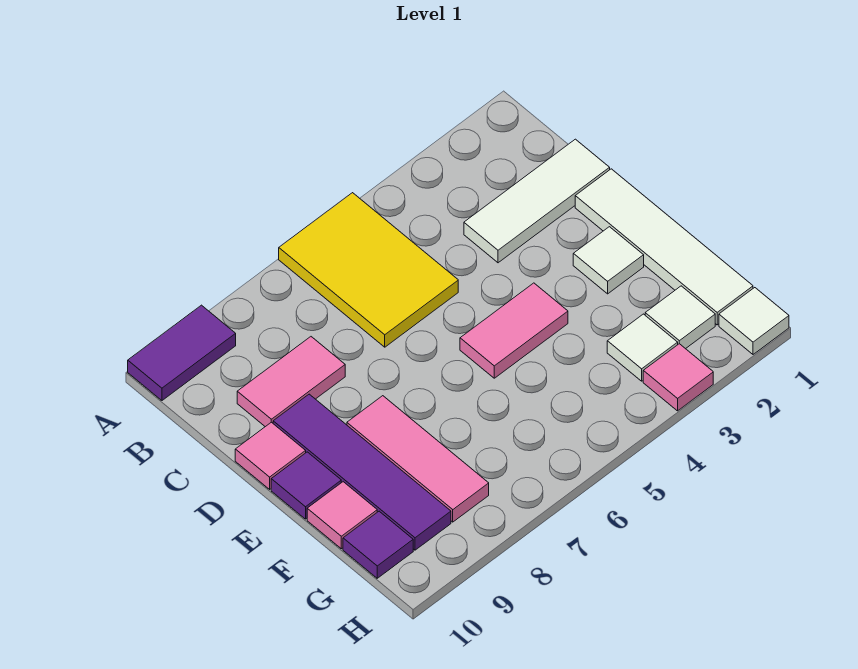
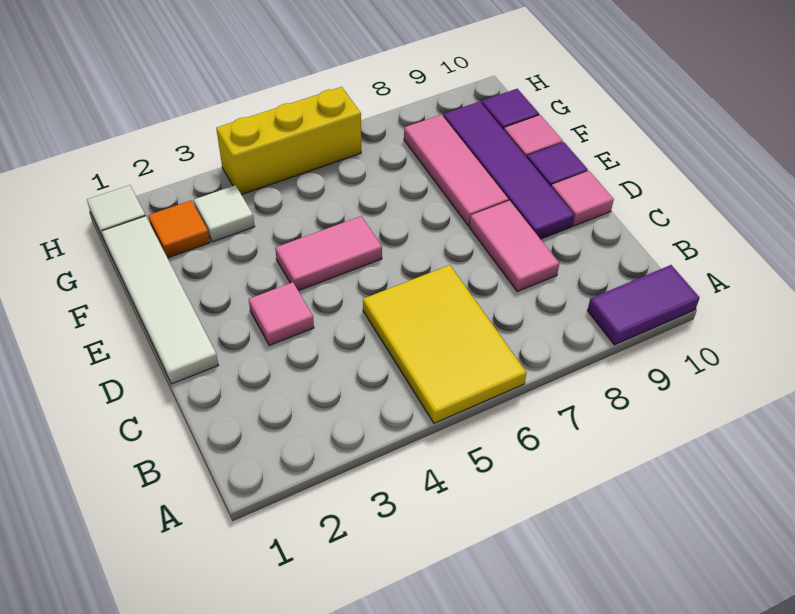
white 1x3 tile [464,139,610,263] -> none
pink 1x2 tile [237,337,345,427] -> pink 1x2 tile turned to [469,201,559,291]
white 1x1 tile [573,227,644,294] -> none
white 1x1 tile [645,286,715,349] -> orange 1x1 tile [148,201,210,258]
pink 1x1 tile [643,344,713,411] -> pink 1x1 tile moved to [249,282,314,345]
none -> yellow 1x3 brick [216,87,361,195]

